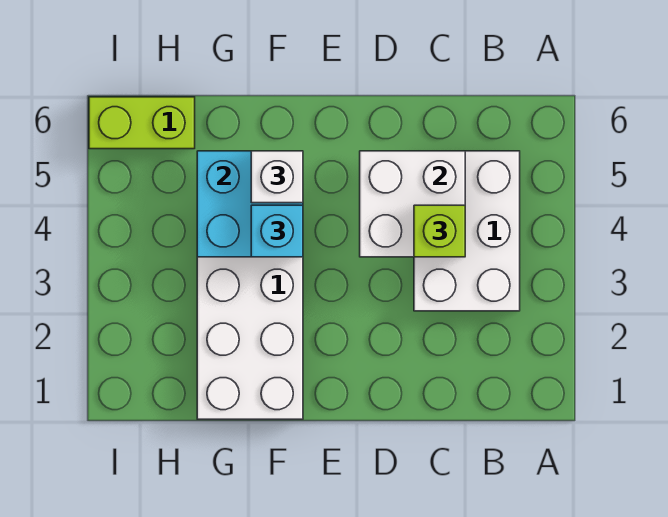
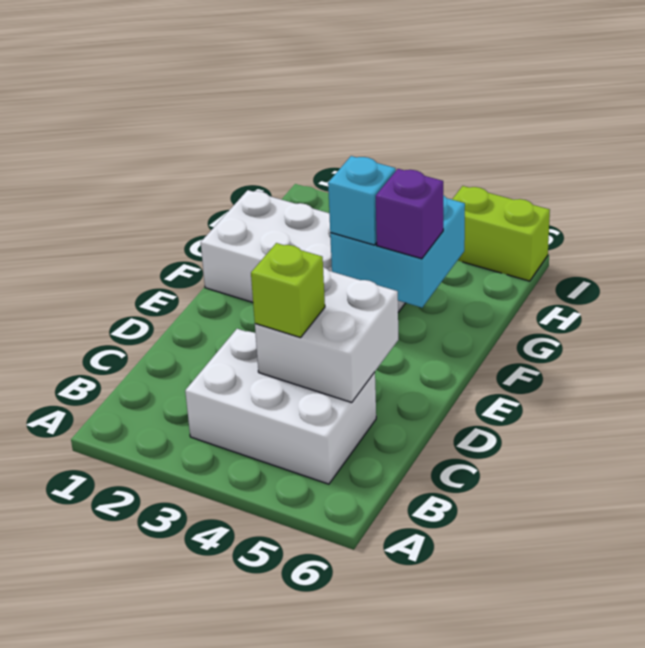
white 1x1 brick [251,151,303,203] -> purple 1x1 brick [376,169,443,259]
lime 1x2 brick [89,97,195,149] -> lime 1x2 brick turned to [452,186,550,281]

